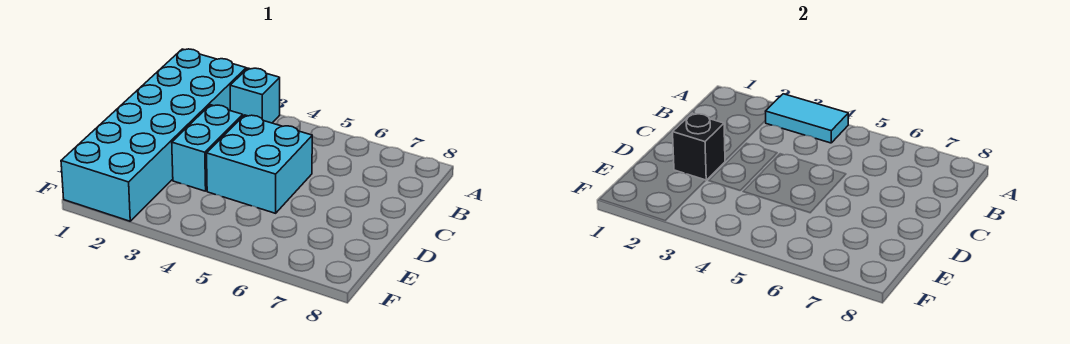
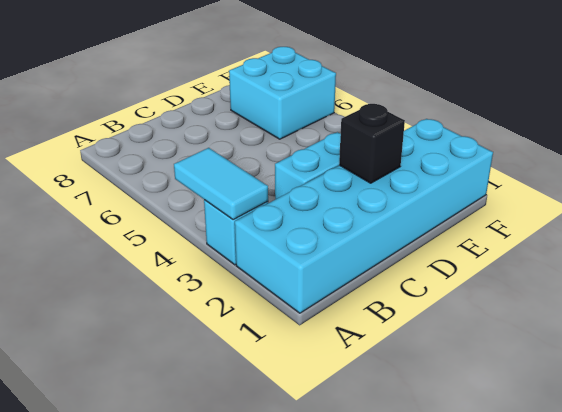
cyan 2x2 brick [207,115,312,213] -> cyan 2x2 brick moved to [229,47,336,139]

